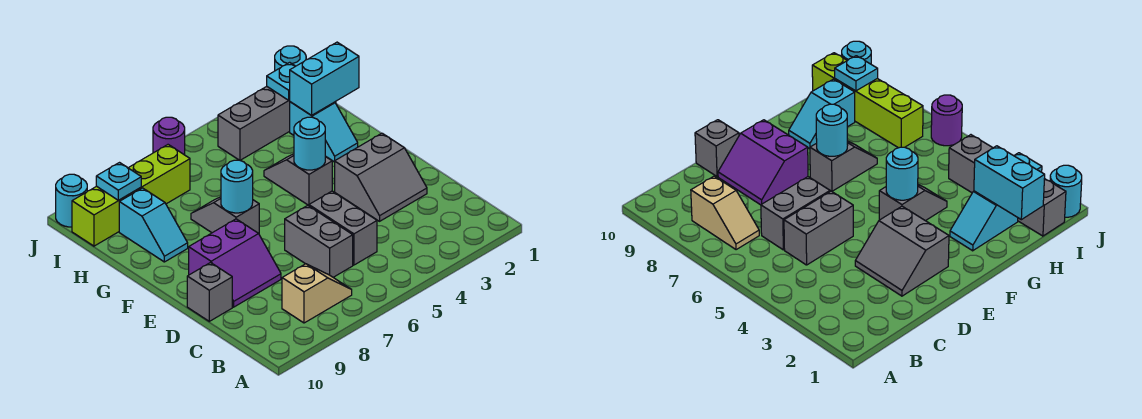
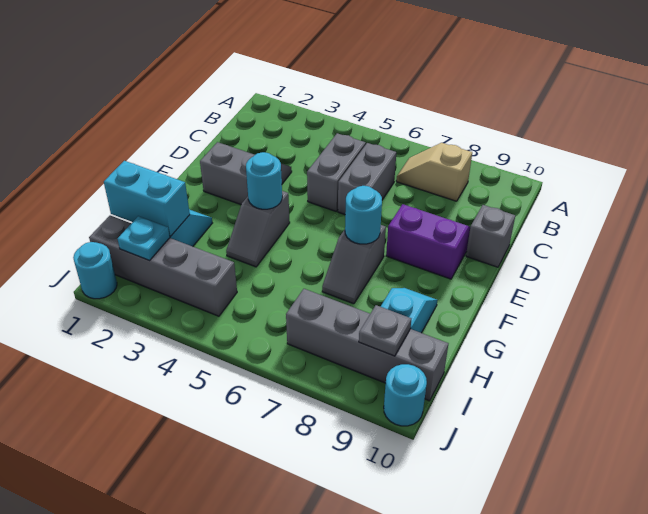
lime 1x4 brick [72,145,190,246] -> grey 1x4 brick [286,289,448,401]
cyan 1x1 plate [96,163,141,200] -> grey 1x1 plate [359,305,411,356]
purple 1x1 round brick [153,117,185,155] -> none

